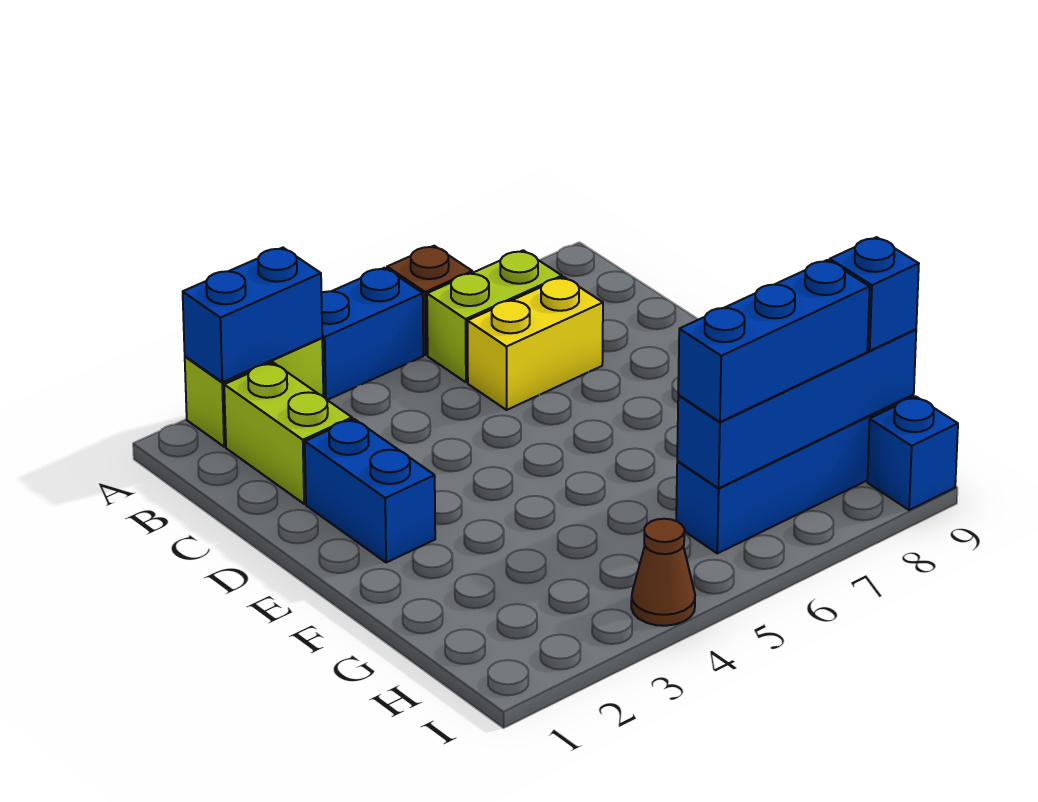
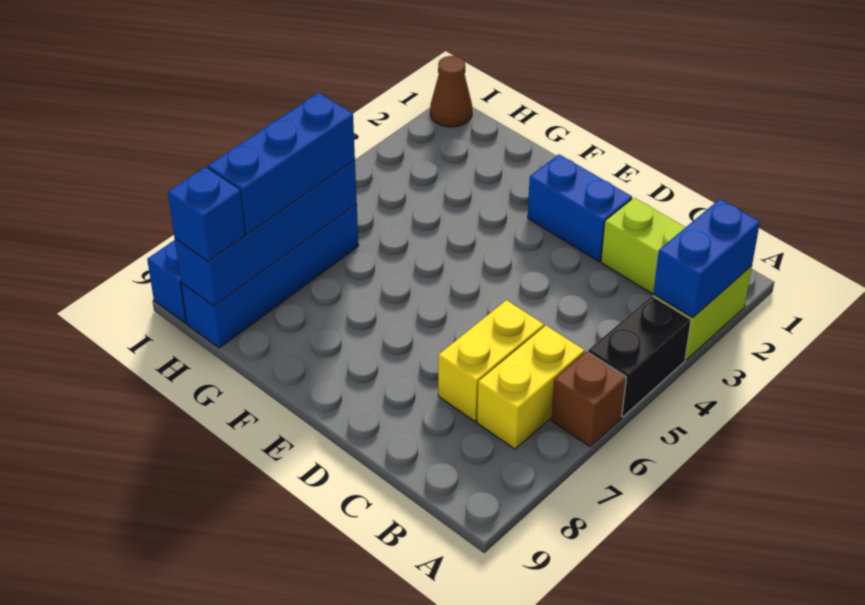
blue 1x2 brick [321,268,423,400] -> black 1x2 brick [588,296,691,417]
lime 1x2 brick [427,250,562,382] -> yellow 1x2 brick [477,326,585,449]
brown 1x1 cone [631,519,695,626] -> brown 1x1 cone moved to [430,56,472,127]

